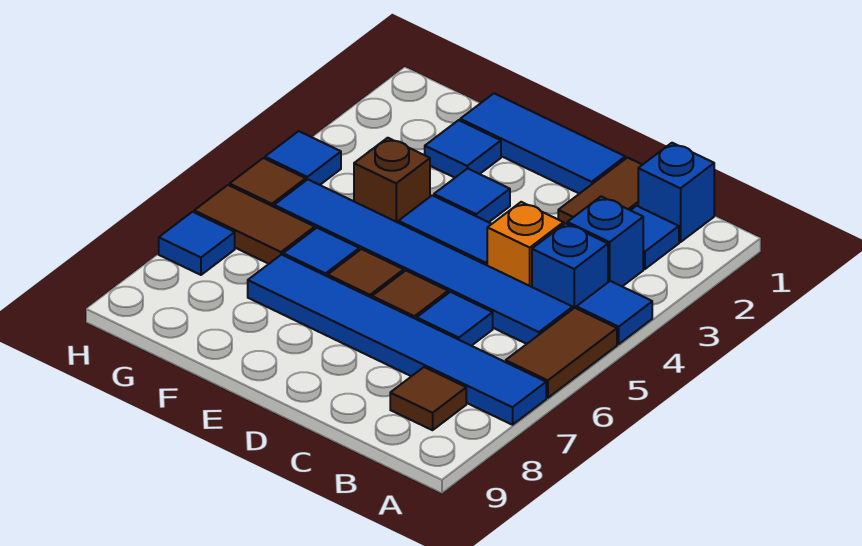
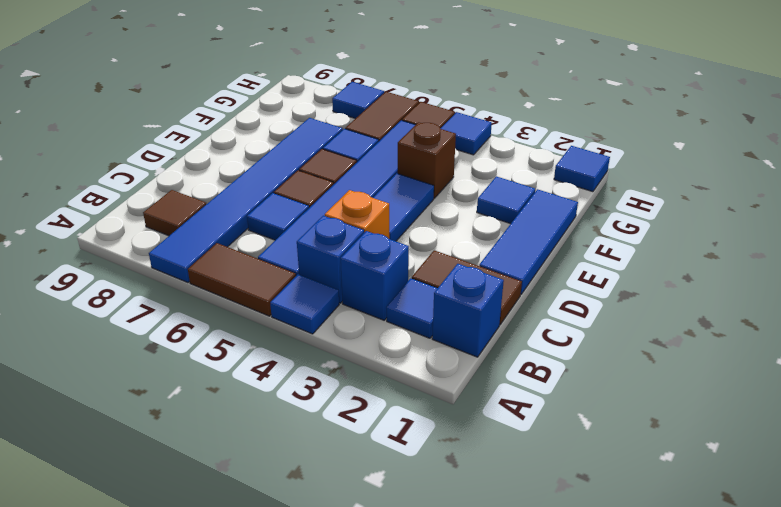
blue 1x1 tile [434,168,510,222] -> blue 1x1 tile moved to [554,146,610,192]

